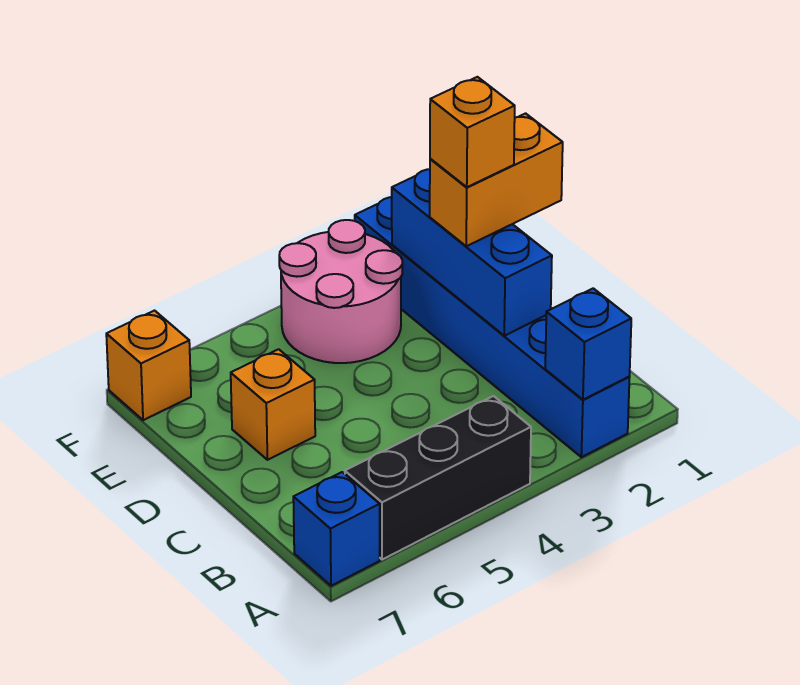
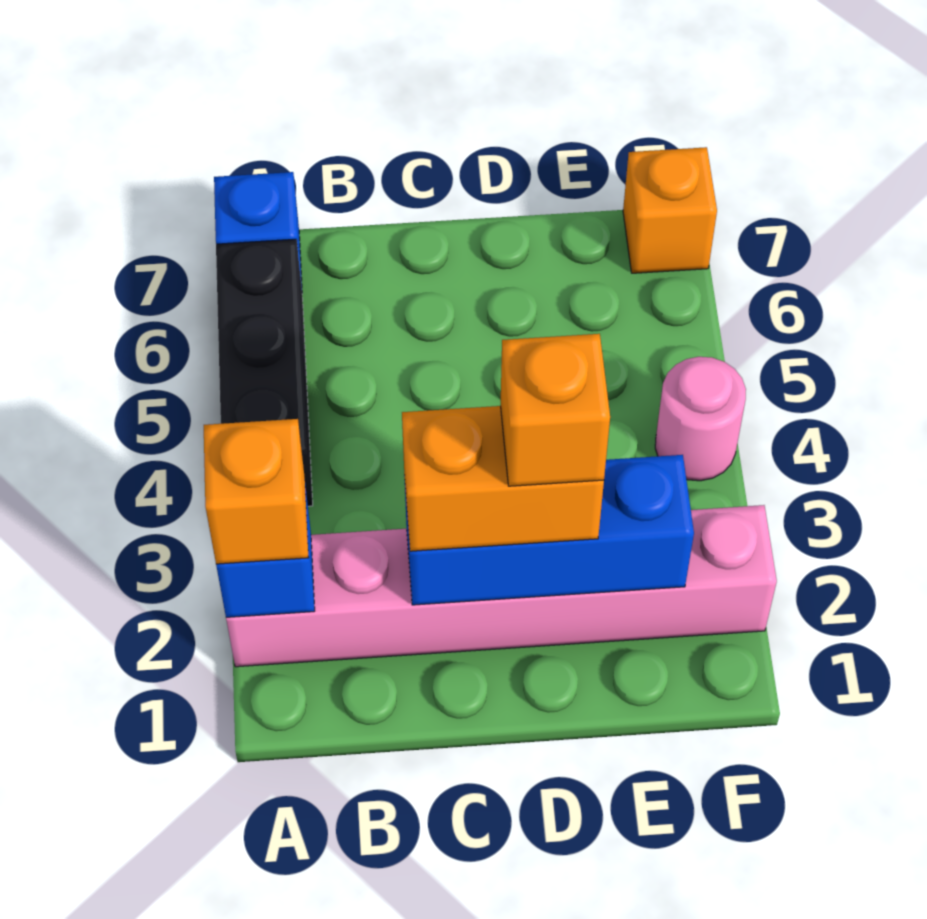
blue 1x6 brick [355,197,630,457] -> pink 1x6 brick [226,505,777,667]
orange 1x2 brick [430,113,563,246] -> orange 1x2 brick turned to [402,406,604,551]
orange 1x1 brick [231,349,315,460] -> orange 1x1 brick moved to [204,419,309,564]
pink 2x2 round brick [279,220,402,363] -> pink 1x1 round brick [655,357,746,481]

